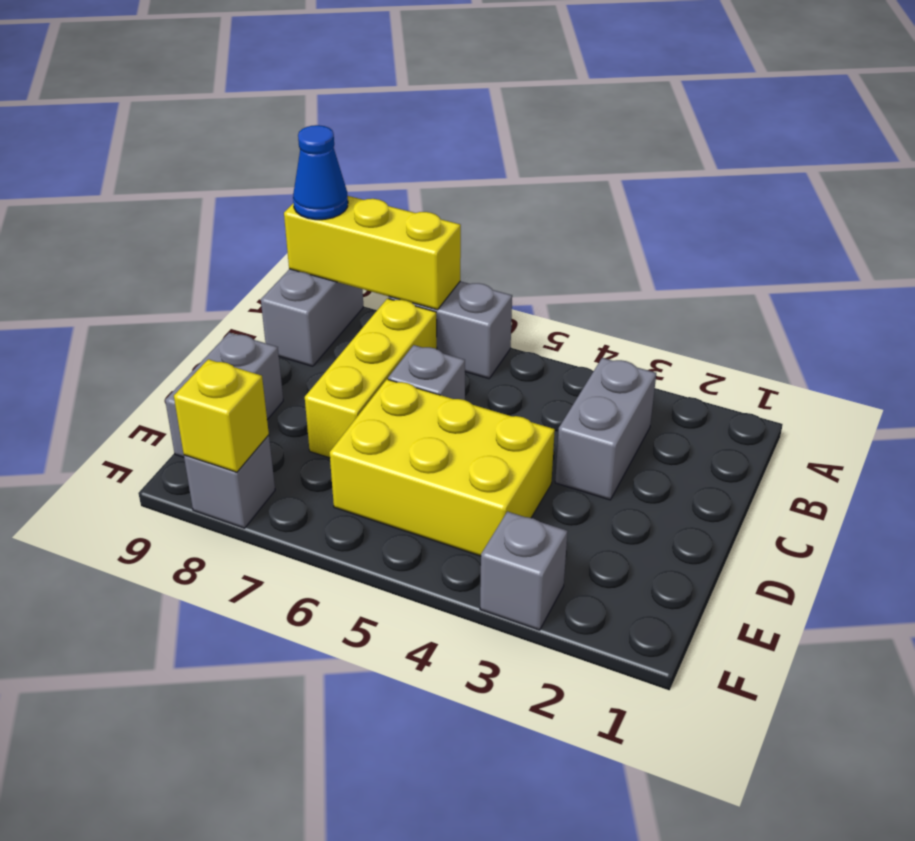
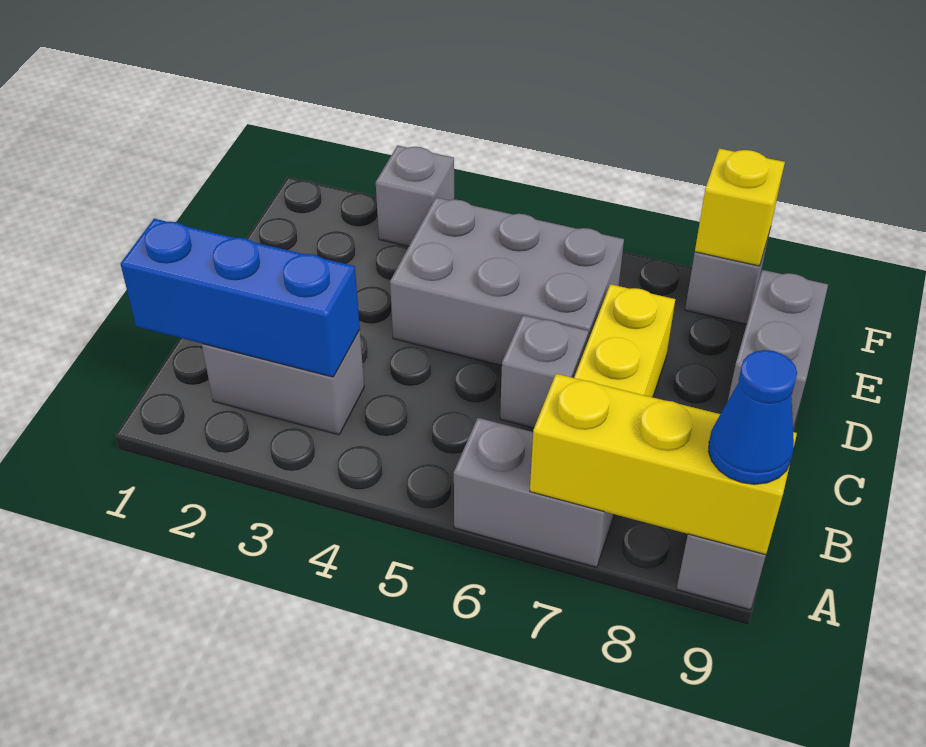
none -> blue 1x3 brick [121,219,360,377]
grey 1x2 brick [555,358,656,500] -> grey 1x2 brick turned to [202,330,364,435]
yellow 2x3 brick [330,379,555,556] -> grey 2x3 brick [390,197,624,366]

